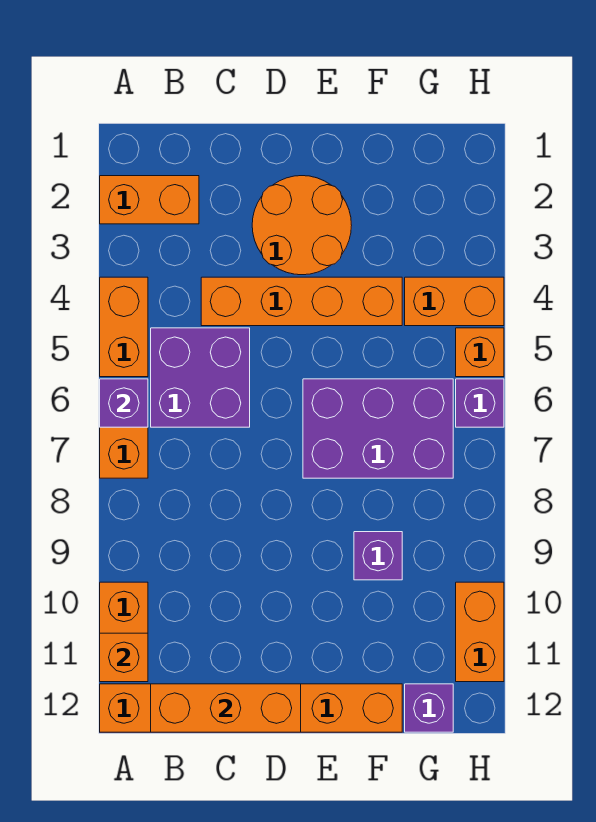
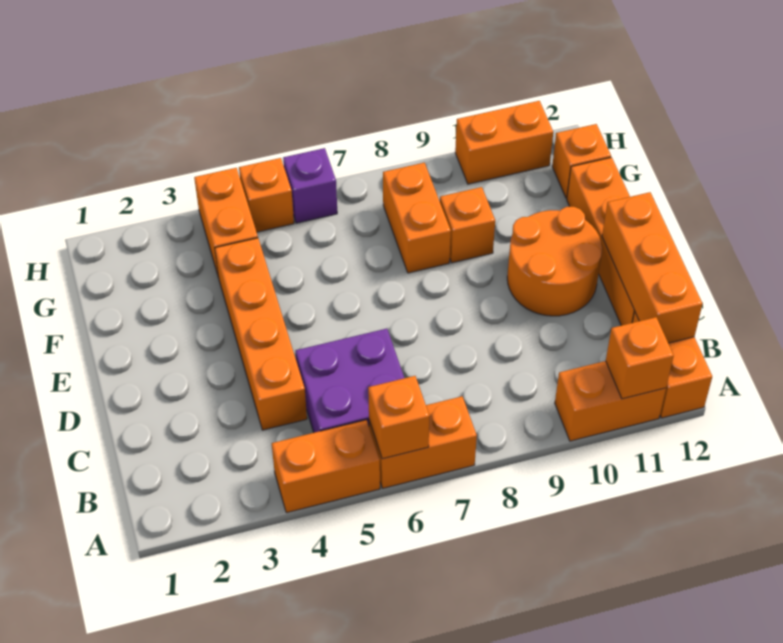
orange 1x2 brick [100,176,199,224] -> orange 1x2 brick moved to [383,163,451,273]
purple 1x1 brick [100,379,148,427] -> orange 1x1 brick [368,376,430,459]
orange 2x2 round brick [252,176,352,275] -> orange 2x2 round brick moved to [507,207,602,316]
purple 2x3 brick [303,379,453,478] -> none
purple 1x1 brick [354,532,402,580] -> orange 1x1 brick [440,187,495,263]
purple 1x1 brick [405,684,453,732] -> orange 1x1 brick [552,124,611,198]

